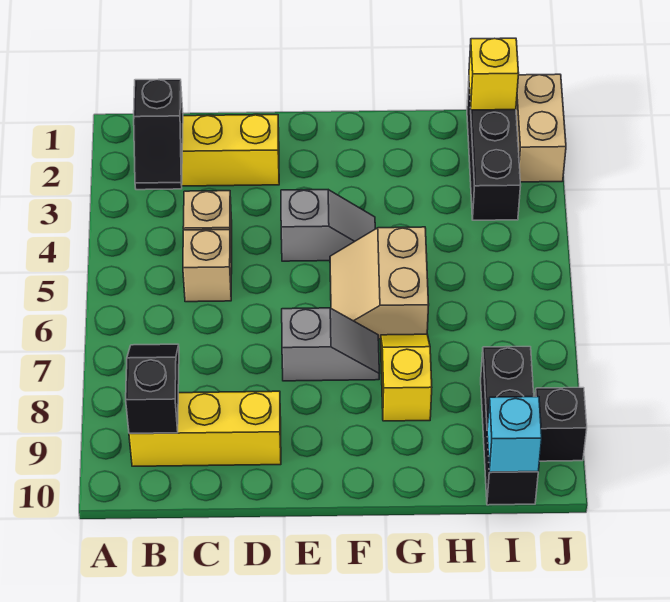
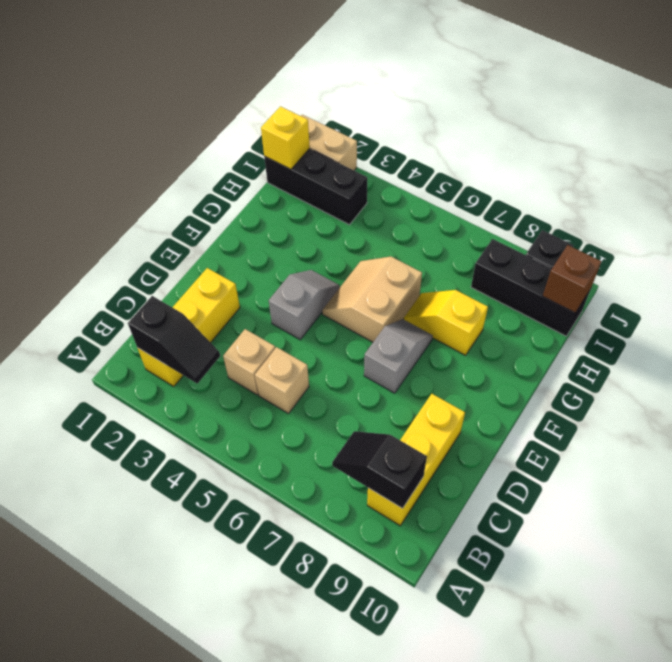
tan 2x2 slope [330,227,429,339] -> tan 2x2 slope turned to [322,257,422,342]
cyan 1x1 brick [487,397,542,472] -> brown 1x1 brick [543,245,601,313]

